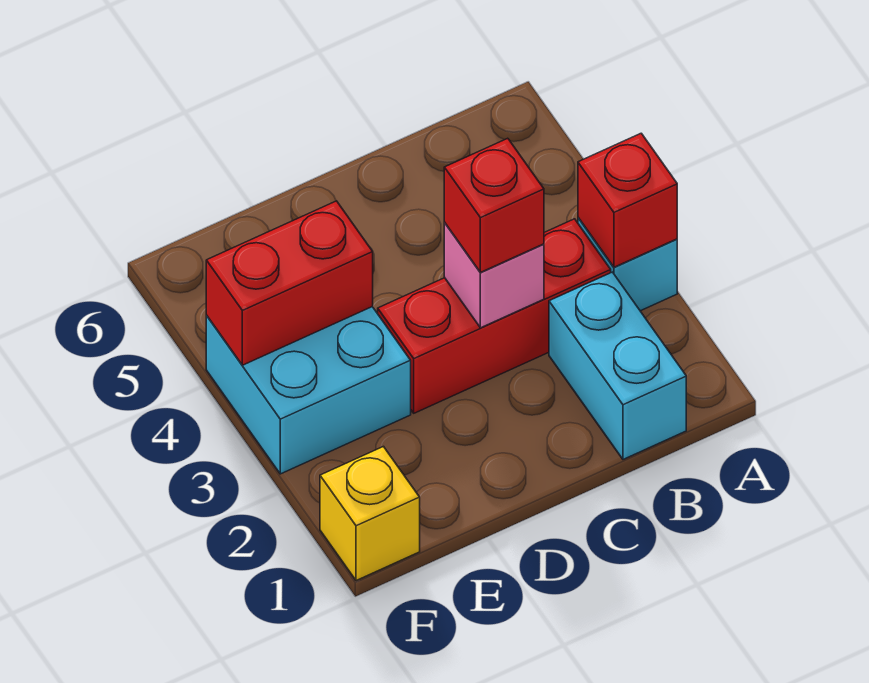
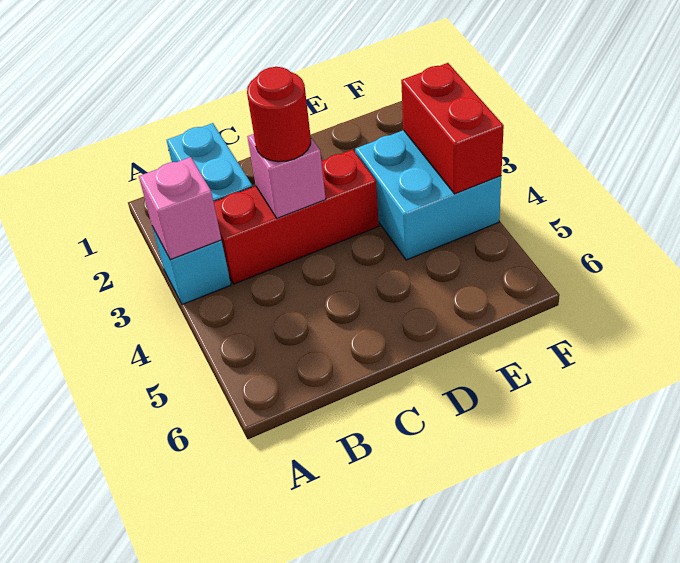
red 1x1 brick [578,133,677,267] -> pink 1x1 brick [139,157,221,260]
red 1x1 brick [444,138,544,272] -> red 1x1 round brick [247,67,311,162]
red 1x2 brick [206,201,373,365] -> red 1x2 brick turned to [401,63,504,194]
yellow 1x1 brick [320,447,420,581] -> none

